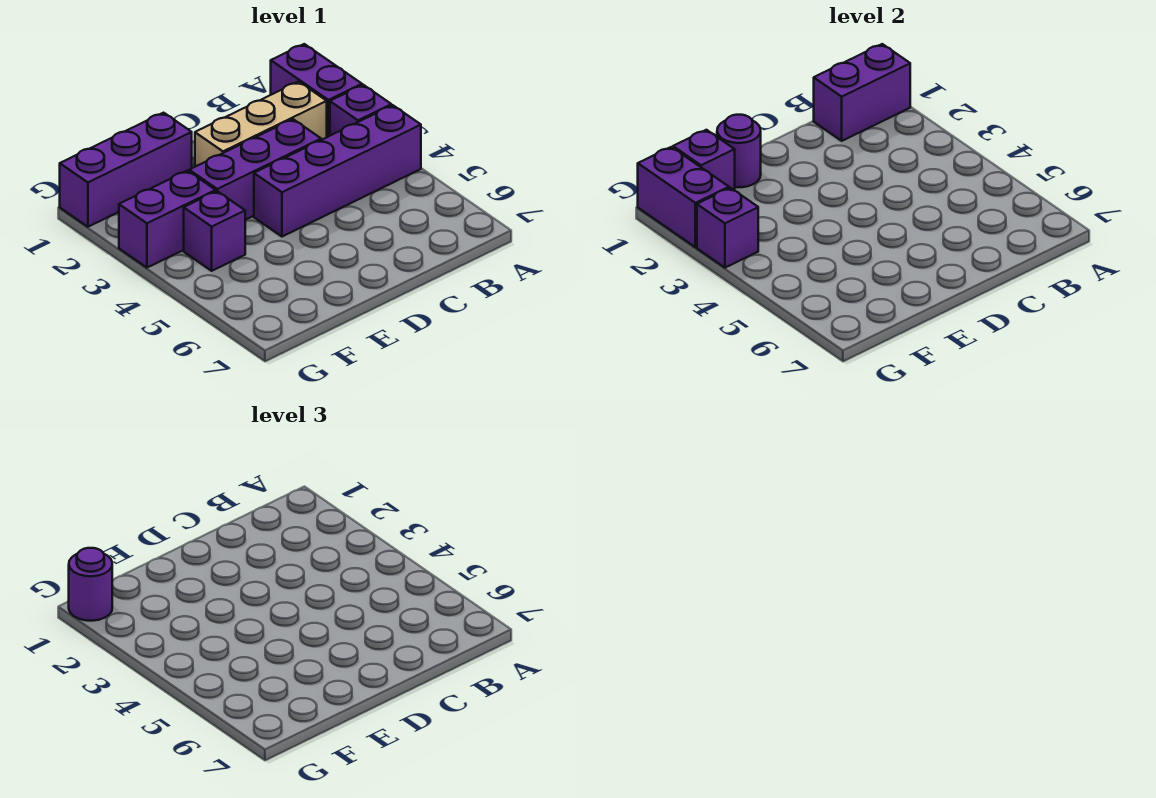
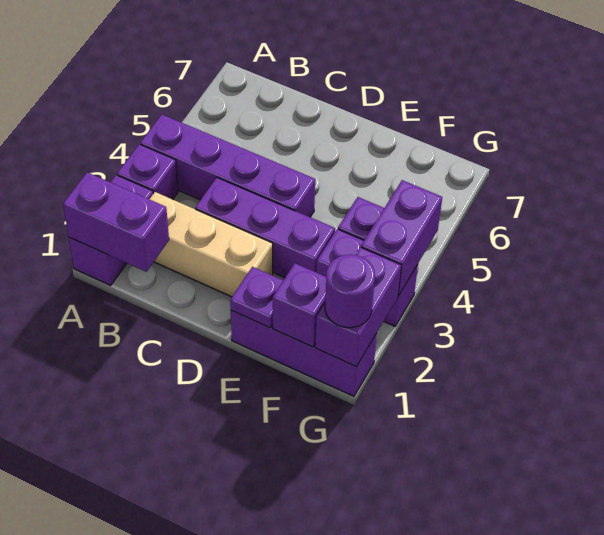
purple 1x1 round brick [717,115,761,187] -> purple 1x1 plate [230,267,283,328]
purple 1x1 brick [697,188,758,268] -> purple 1x2 brick [361,180,442,296]

